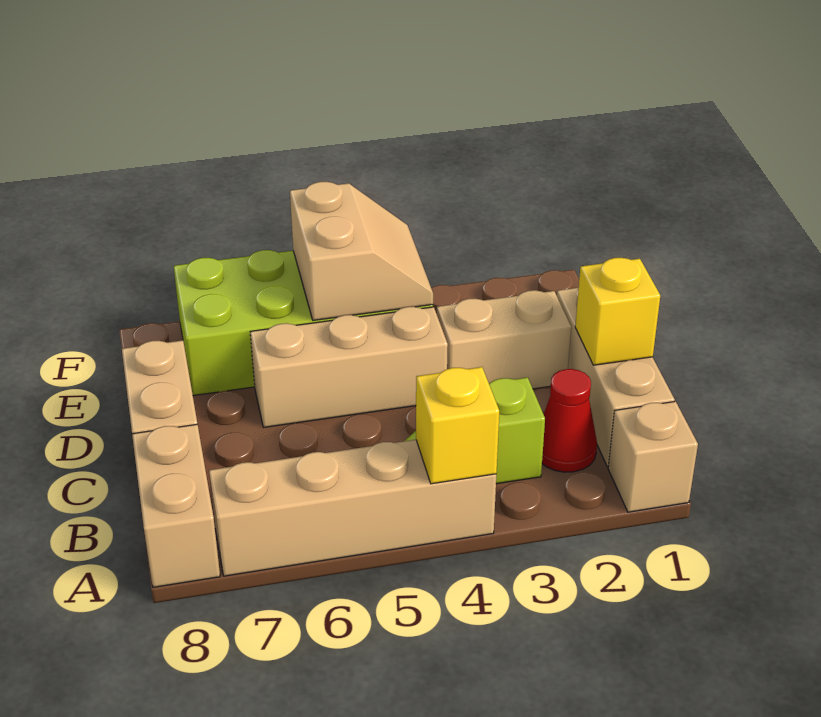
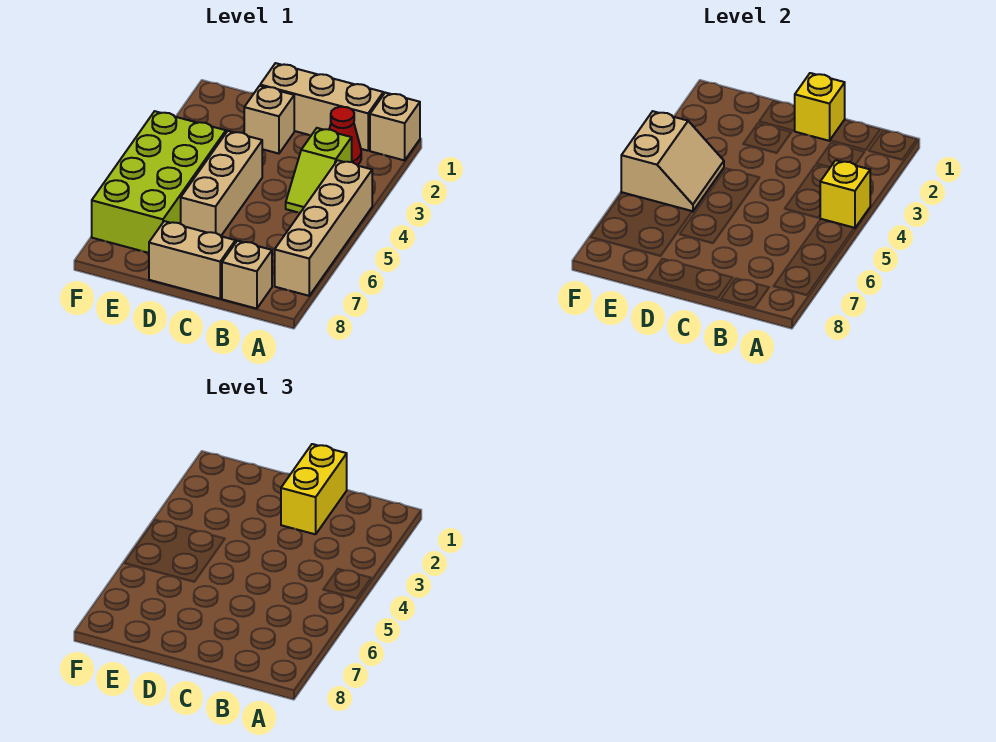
tan 1x2 brick [132,424,220,587] -> tan 1x1 brick [222,241,272,309]
none -> yellow 1x2 brick [281,444,347,534]
tan 1x2 brick [437,290,571,389] -> tan 1x1 brick [244,86,294,154]
tan 2x2 slope [290,182,433,320] -> tan 2x2 slope turned to [621,111,724,212]

